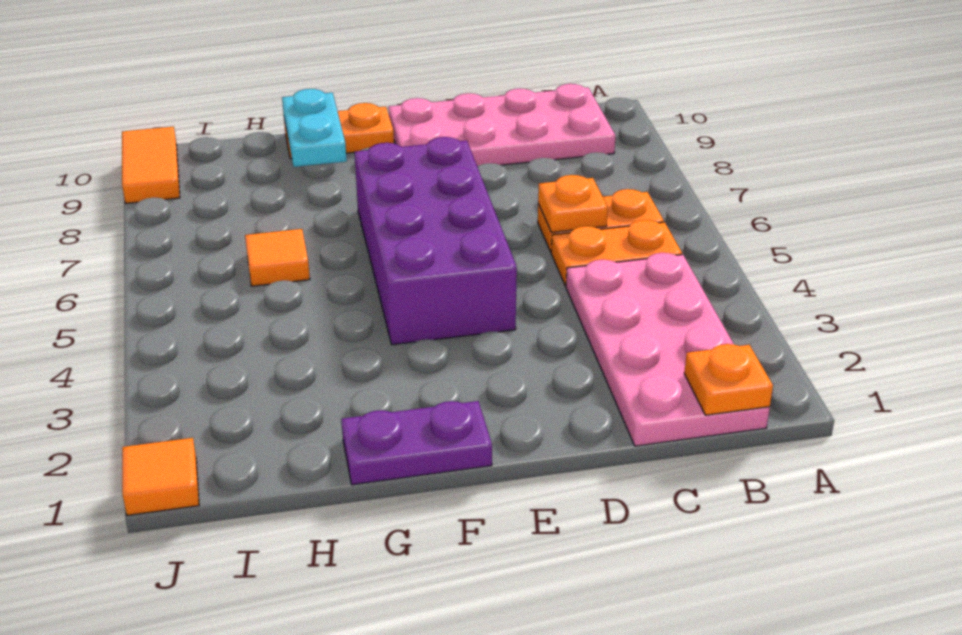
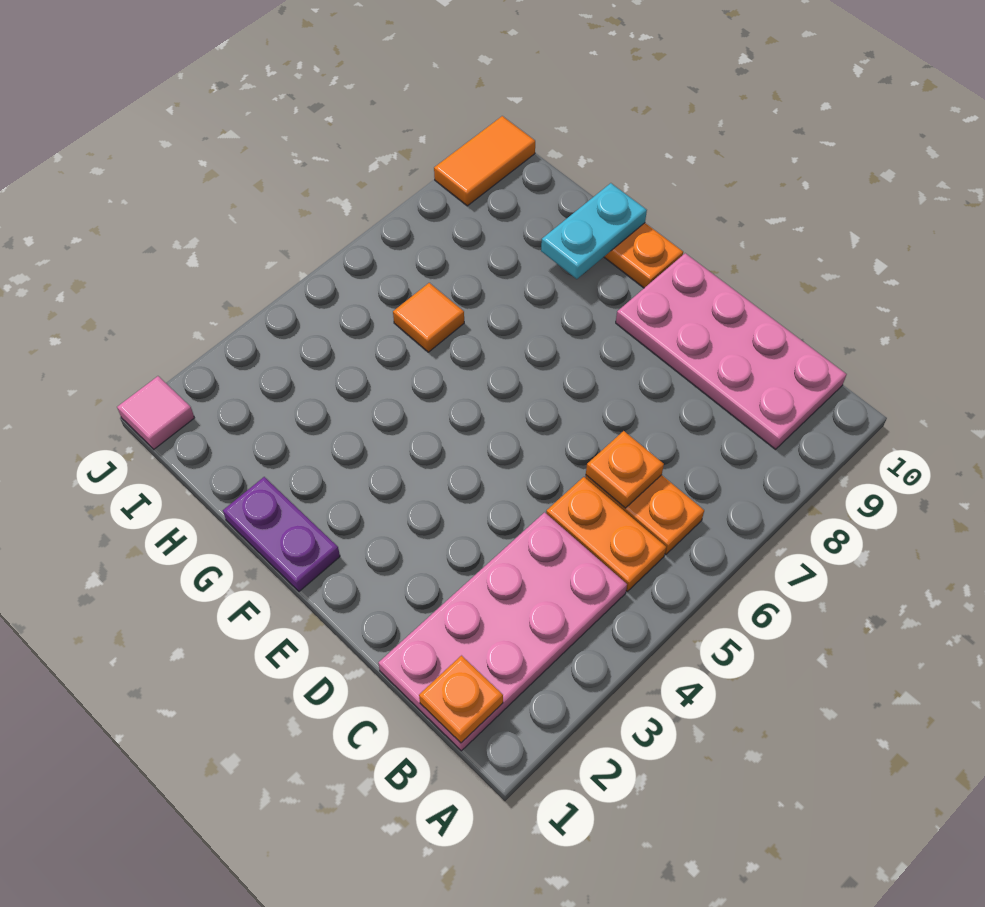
purple 2x4 brick [355,137,517,345] -> none
orange 1x1 tile [122,438,199,515] -> pink 1x1 tile [117,376,194,449]

